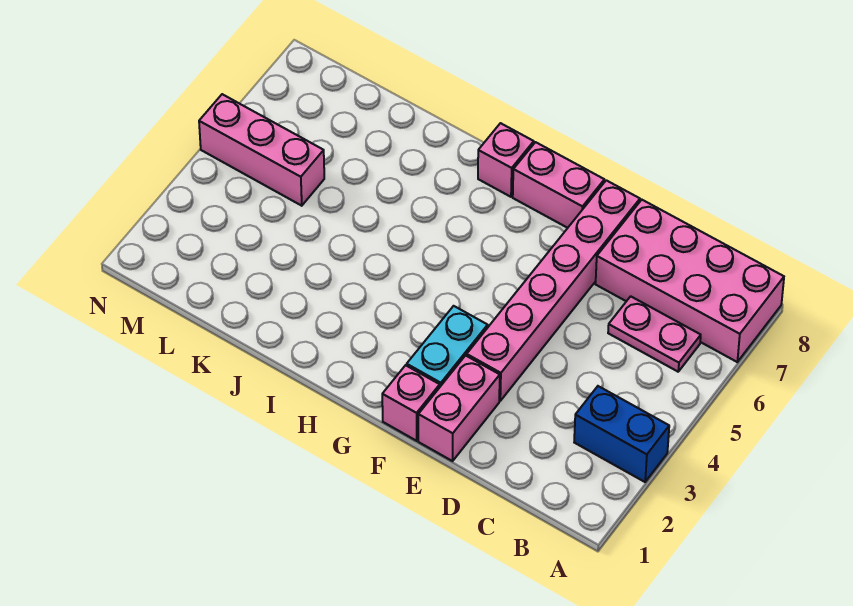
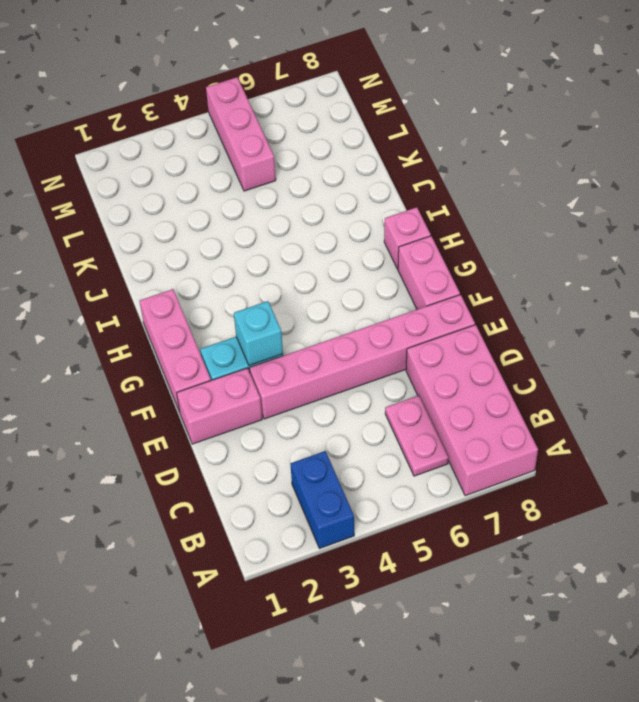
pink 1x1 brick [382,365,440,441] -> pink 1x3 brick [140,289,211,413]
none -> cyan 1x1 brick [234,301,283,365]

